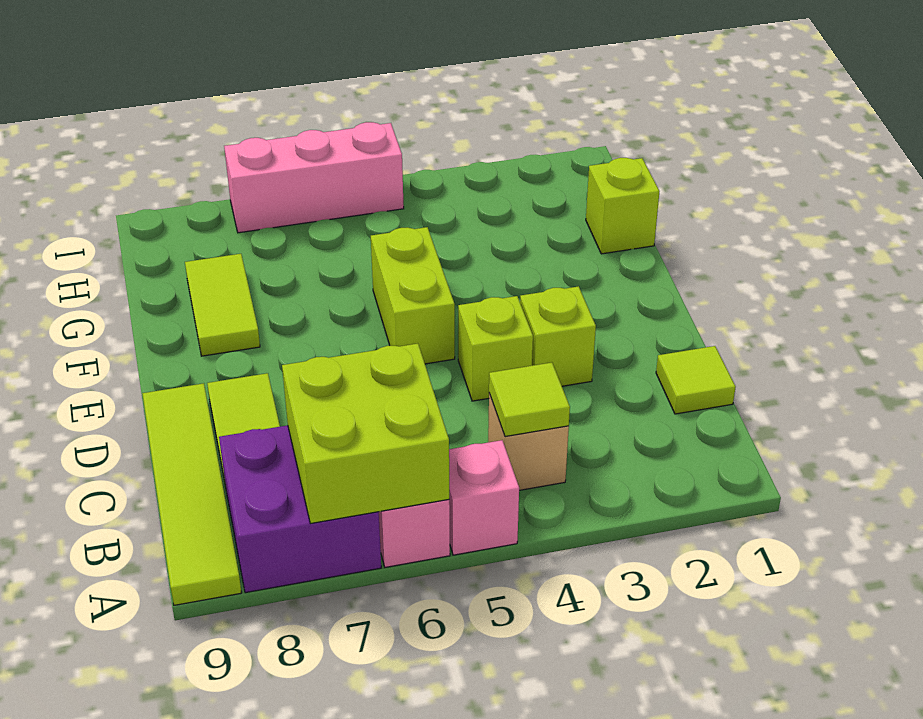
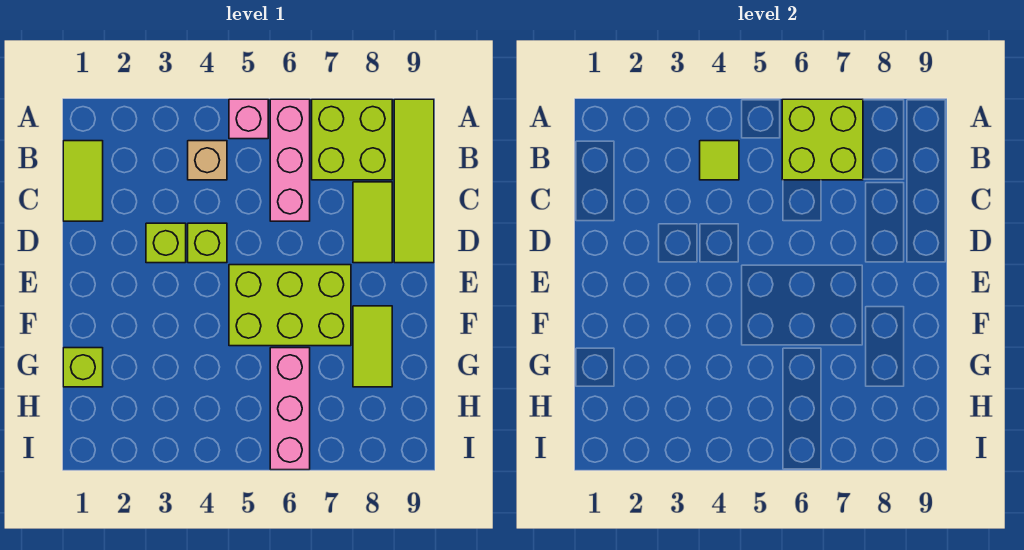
purple 2x2 brick [219,425,381,593] -> lime 2x2 brick [312,99,392,180]
lime 1x1 tile [656,346,736,414] -> lime 1x2 tile [63,141,103,221]
lime 1x2 brick [371,227,455,364] -> lime 2x3 brick [229,265,351,346]
pink 1x3 brick [224,122,404,233] -> pink 1x3 brick turned to [270,348,310,470]

